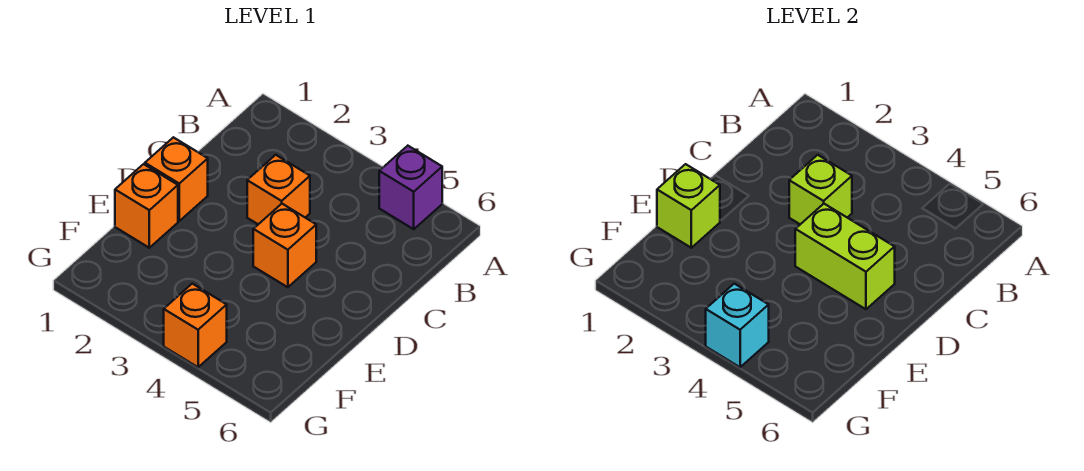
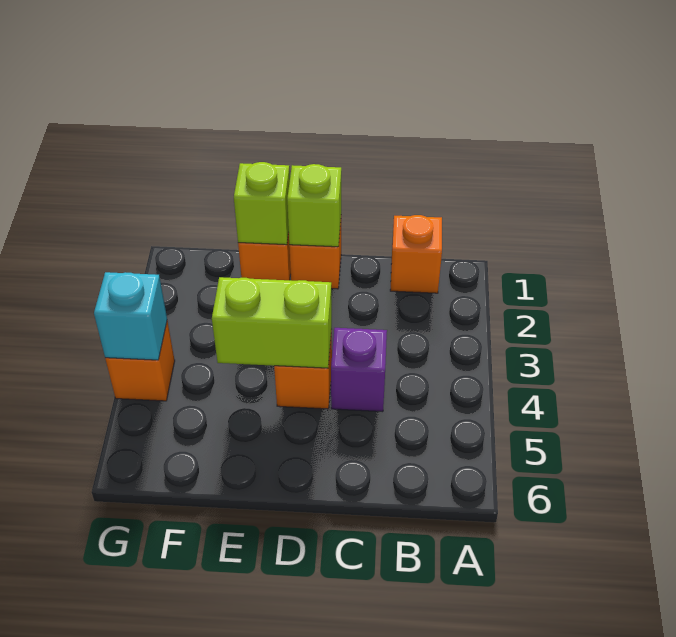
purple 1x1 brick [379,146,442,229] -> purple 1x1 brick moved to [331,328,387,412]
orange 1x1 brick [247,155,310,224] -> orange 1x1 brick moved to [390,215,442,293]
lime 1x1 brick [789,155,852,224] -> lime 1x1 brick moved to [287,164,341,247]
lime 1x2 brick [795,204,895,309] -> lime 1x2 brick turned to [212,277,332,368]

